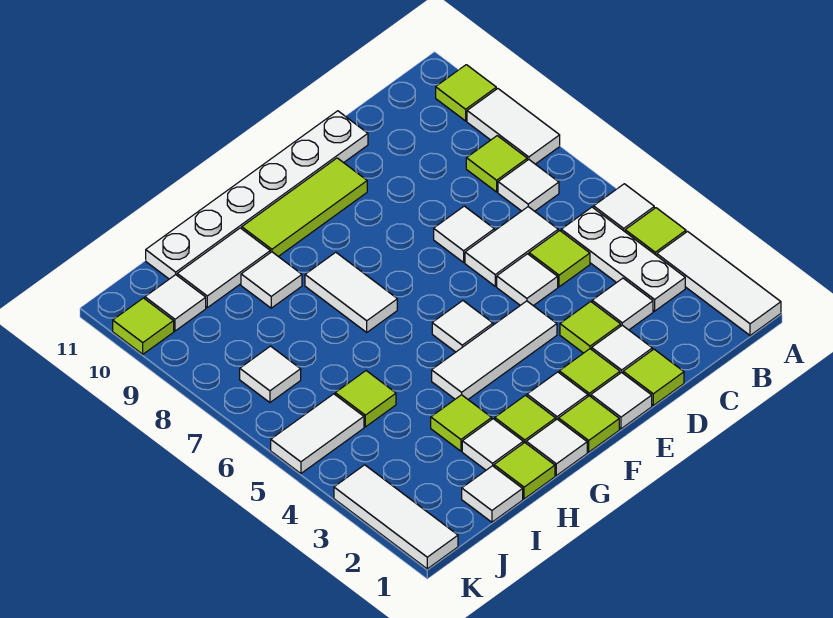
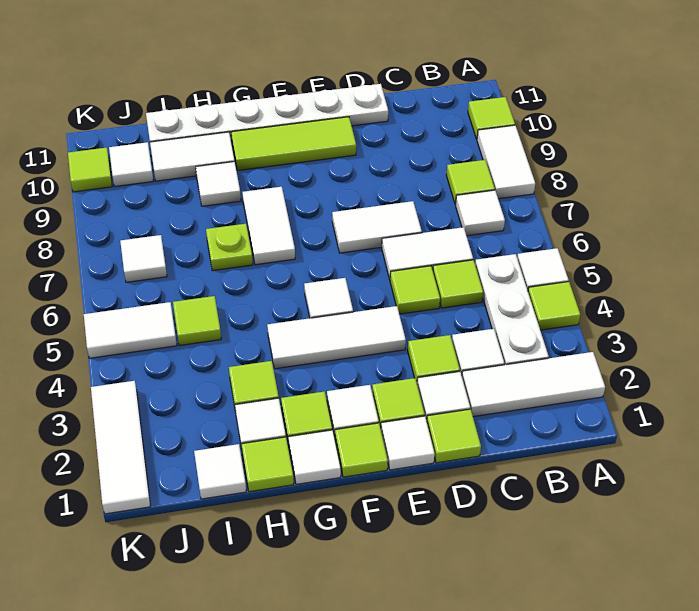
white 1x3 tile [657,232,781,336] -> white 1x3 tile turned to [462,352,605,417]
white 1x1 tile [497,254,558,306] -> lime 1x1 tile [390,266,440,314]
white 1x1 tile [434,206,494,262] -> white 1x2 tile [332,201,422,253]
none -> lime 1x1 plate [206,224,253,271]

